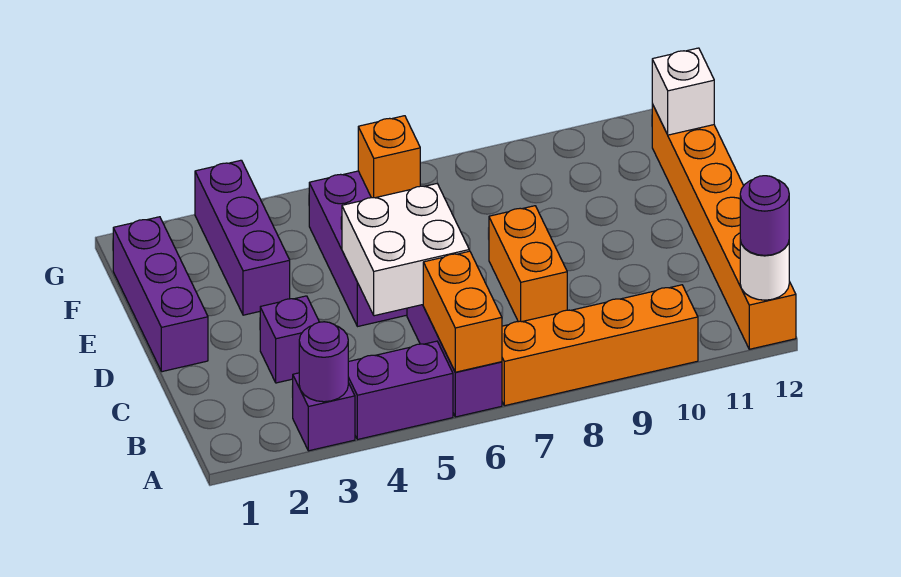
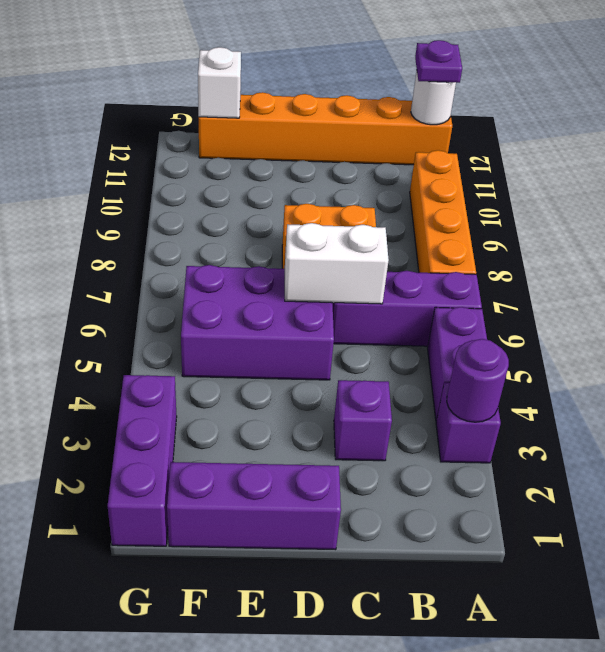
orange 1x2 brick [423,251,502,372] -> none
purple 1x1 round brick [740,176,789,255] -> purple 1x1 plate [415,40,462,83]
white 2x2 brick [342,183,469,316] -> white 1x2 brick [285,223,389,304]
purple 1x3 brick [195,160,290,315] -> purple 1x3 brick turned to [108,375,177,546]
orange 1x1 brick [358,116,420,198] -> none

